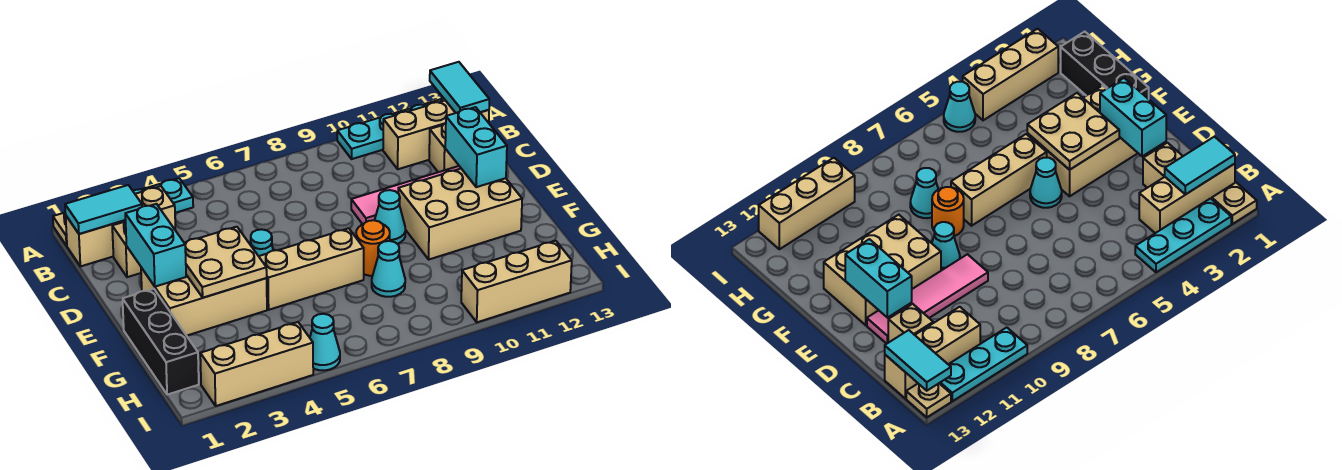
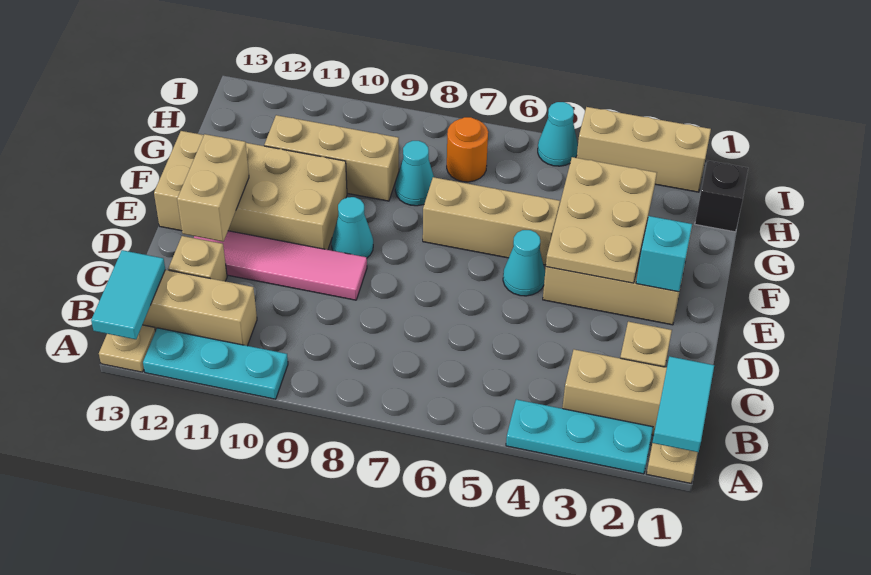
cyan 1x2 tile [65,185,142,234] -> cyan 1x2 tile turned to [652,356,714,452]
cyan 1x2 brick [125,204,186,287] -> cyan 1x1 brick [636,216,692,292]
cyan 1x2 brick [445,107,507,187] -> tan 1x2 brick [177,134,249,242]
tan 2x2 plate [185,227,267,298] -> tan 2x3 plate [546,157,657,283]
tan 2x3 brick [398,169,522,259] -> tan 2x4 brick [154,131,347,250]
black 1x3 brick [123,289,199,395] -> black 1x1 brick [695,160,748,232]
orange 1x1 round brick [356,220,390,276] -> orange 1x1 round brick moved to [447,117,488,182]
tan 1x3 brick [461,241,572,322] -> tan 1x3 brick moved to [264,115,399,201]

